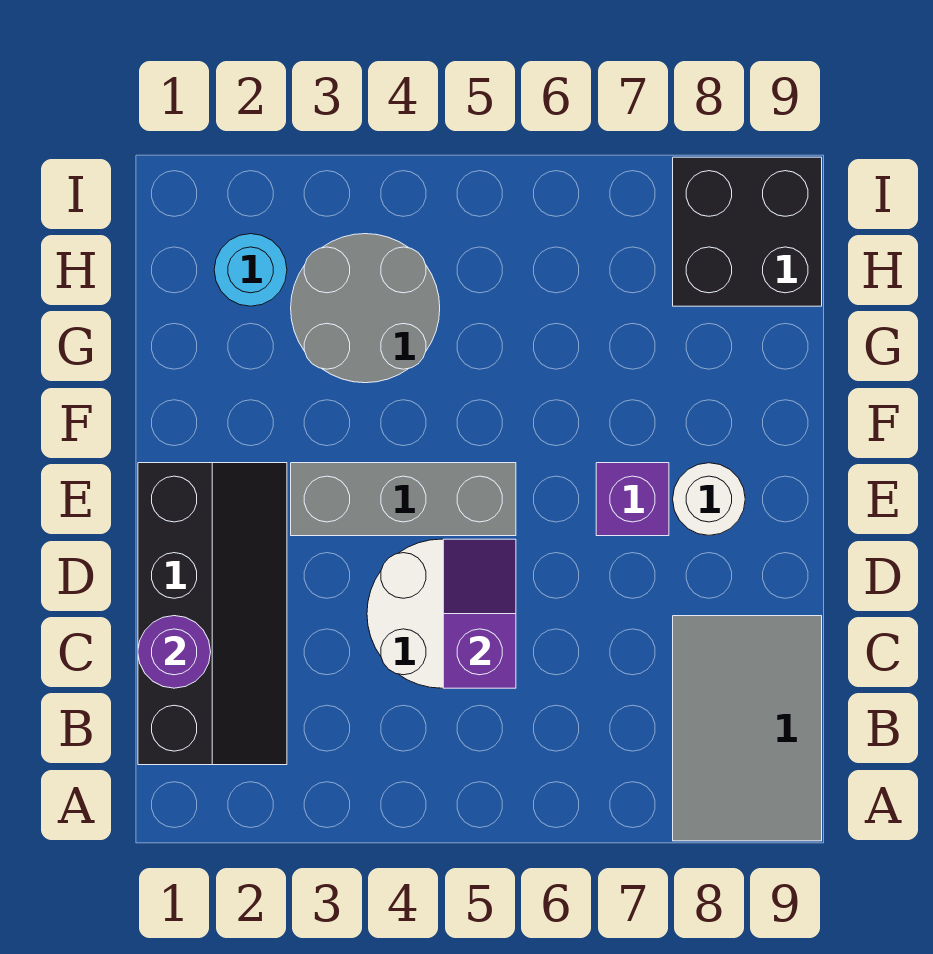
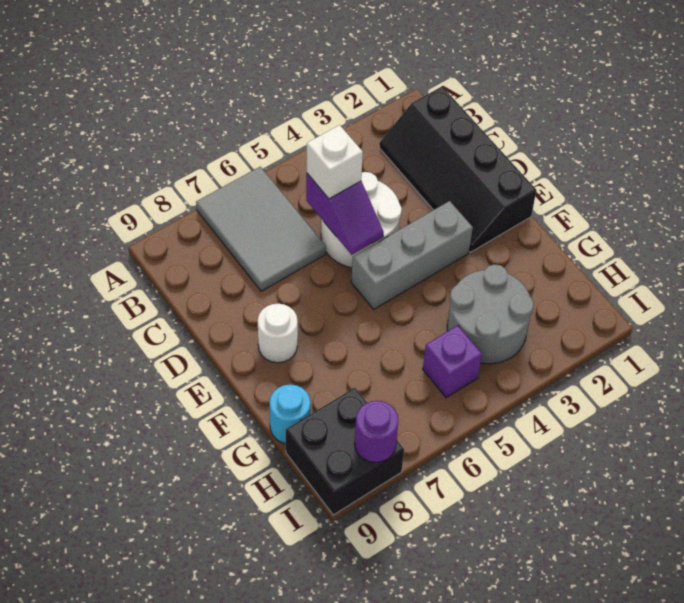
grey 2x3 tile [673,616,822,841] -> grey 2x3 tile moved to [196,167,326,291]
purple 1x1 round brick [138,616,211,688] -> purple 1x1 round brick moved to [354,401,398,463]
none -> white 1x1 brick [307,125,363,199]
purple 1x1 brick [596,463,669,536] -> purple 1x1 brick moved to [423,325,482,398]
cyan 1x1 round brick [214,234,287,306] -> cyan 1x1 round brick moved to [269,384,311,444]

